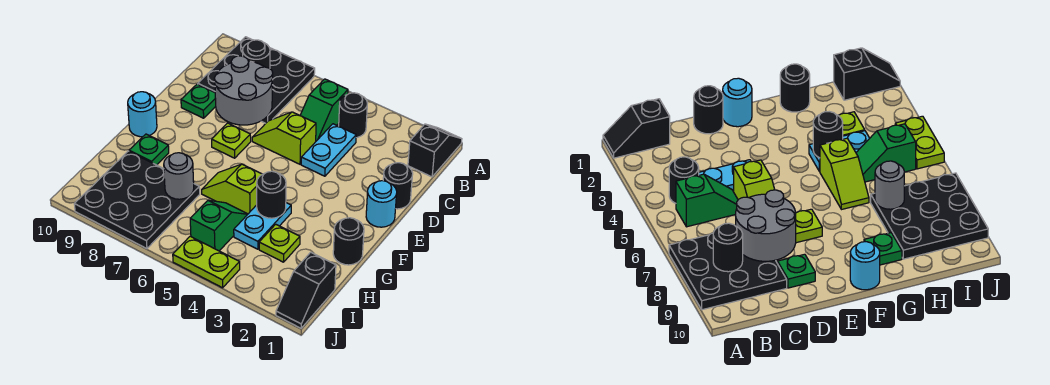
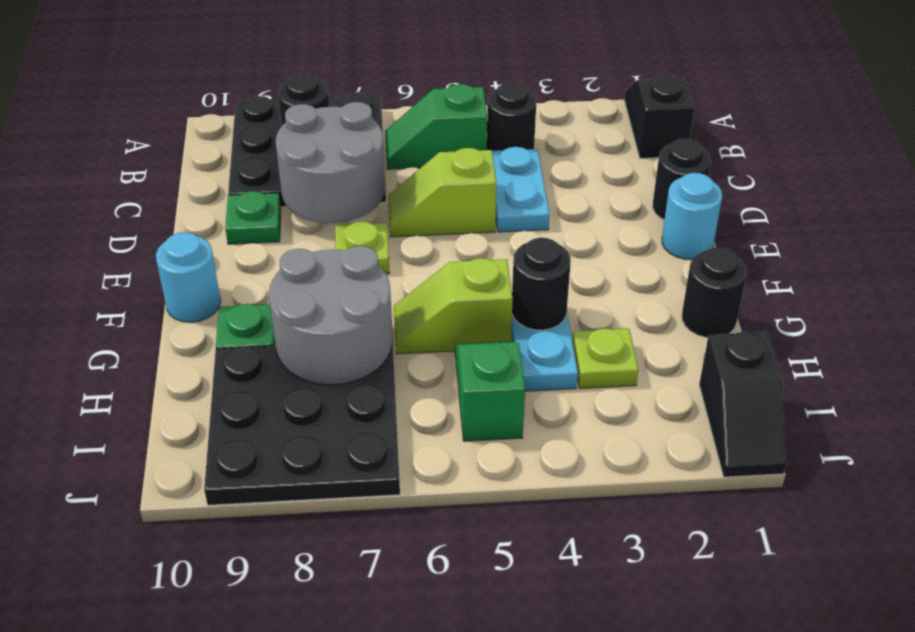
green 1x2 slope [300,79,348,141] -> green 1x2 slope turned to [385,84,487,169]
grey 1x1 round brick [164,153,194,199] -> grey 2x2 round brick [269,246,393,385]
lime 1x2 plate [173,236,240,288] -> none

